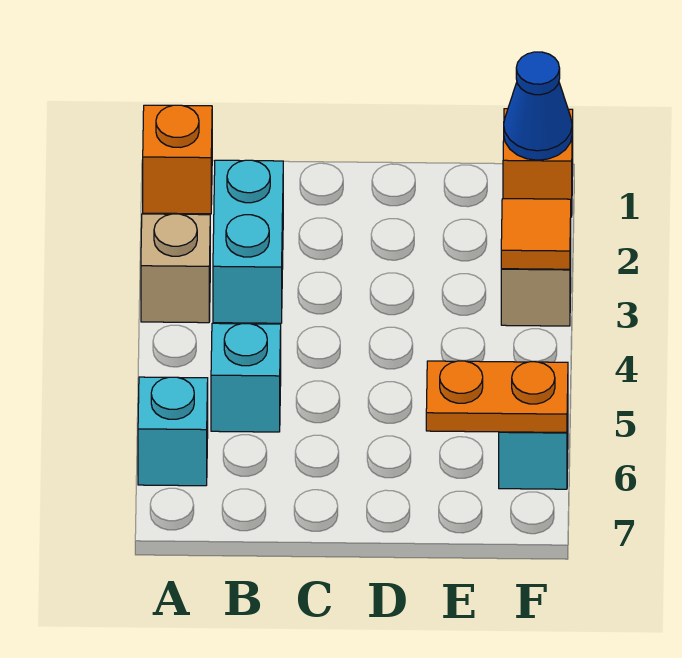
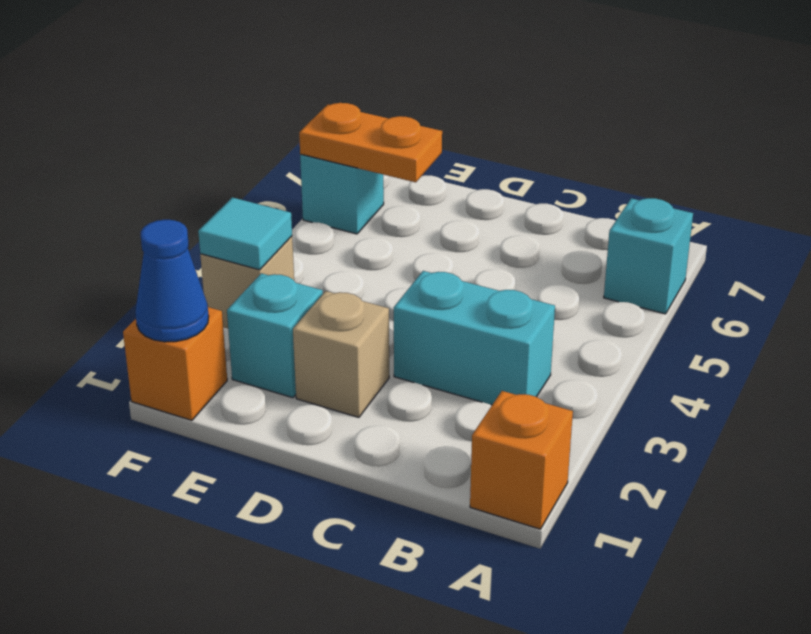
tan 1x1 brick [141,214,210,323] -> tan 1x1 brick moved to [293,291,389,417]
cyan 1x2 brick [213,160,283,323] -> cyan 1x2 brick turned to [394,271,555,405]
cyan 1x1 brick [211,323,281,432] -> cyan 1x1 brick moved to [227,273,323,398]
orange 1x1 tile [501,199,571,269] -> cyan 1x1 tile [198,197,292,270]

